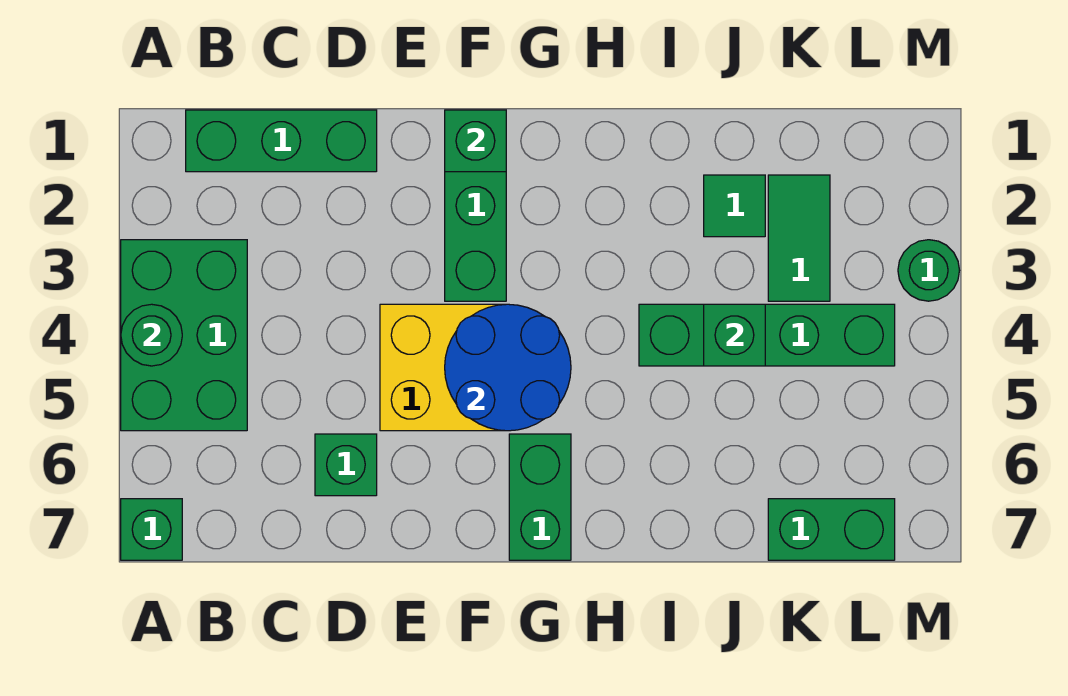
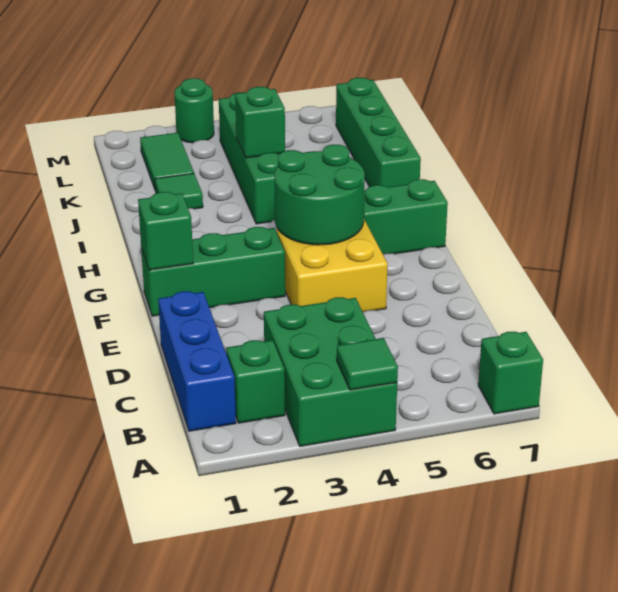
green 2x3 brick [121,240,247,431] -> green 2x3 brick turned to [264,297,397,447]
green 1x1 round brick [121,304,182,366] -> green 1x1 tile [337,338,398,390]
green 1x3 brick [186,110,377,172] -> blue 1x3 brick [158,291,236,431]
green 1x1 brick [315,434,377,496] -> green 1x1 brick moved to [226,340,285,423]
blue 2x2 round brick [445,304,571,431] -> green 2x2 round brick [274,145,365,245]
green 1x2 tile [768,175,830,301] -> green 1x2 tile turned to [140,133,194,191]
green 1x2 brick [768,499,895,560] -> green 1x4 brick [336,78,421,187]

